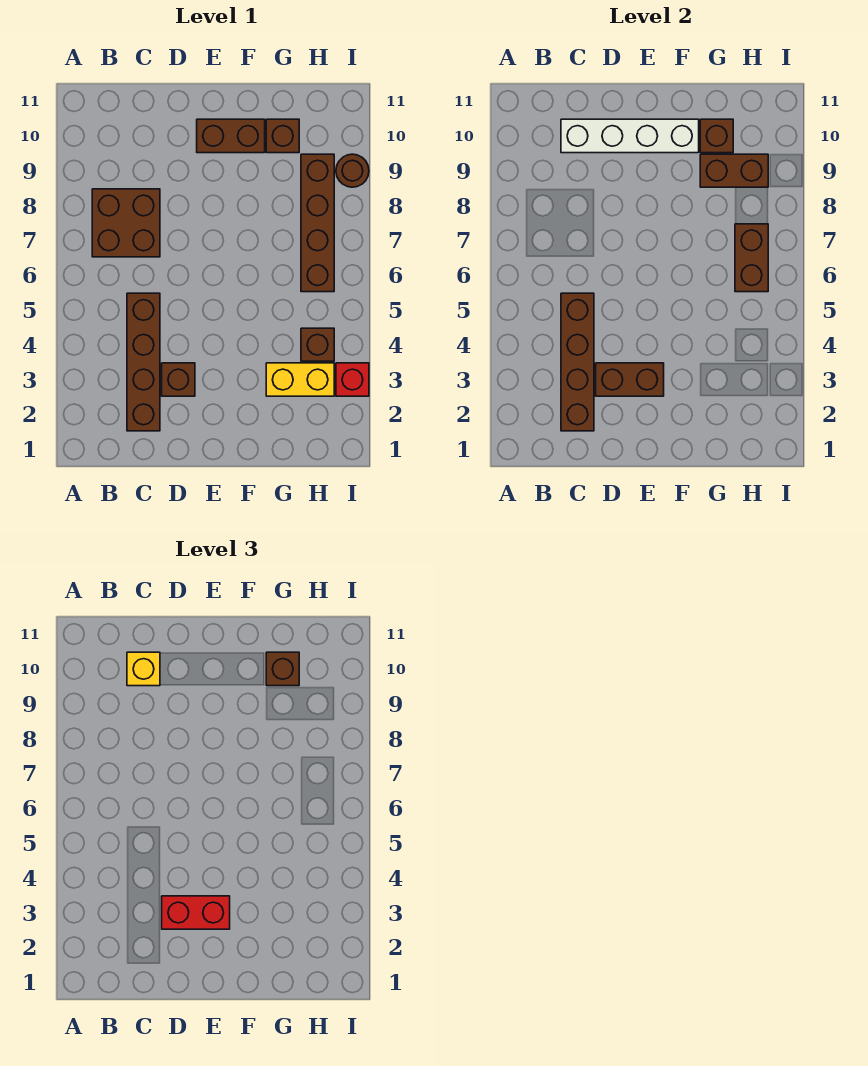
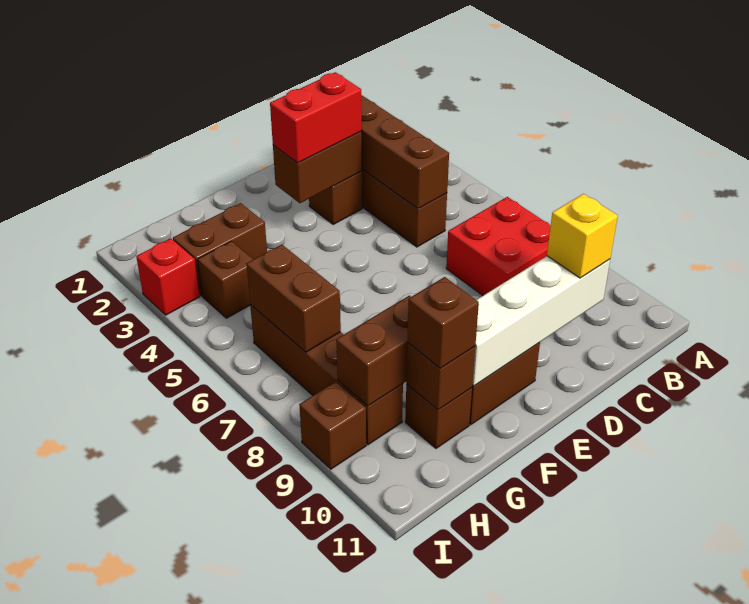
brown 2x2 brick [92,189,160,257] -> red 2x2 brick [446,197,551,295]
yellow 1x2 brick [266,363,334,396] -> brown 1x2 brick [173,203,267,296]
brown 1x1 round brick [336,154,369,187] -> brown 1x1 brick [299,382,366,469]

